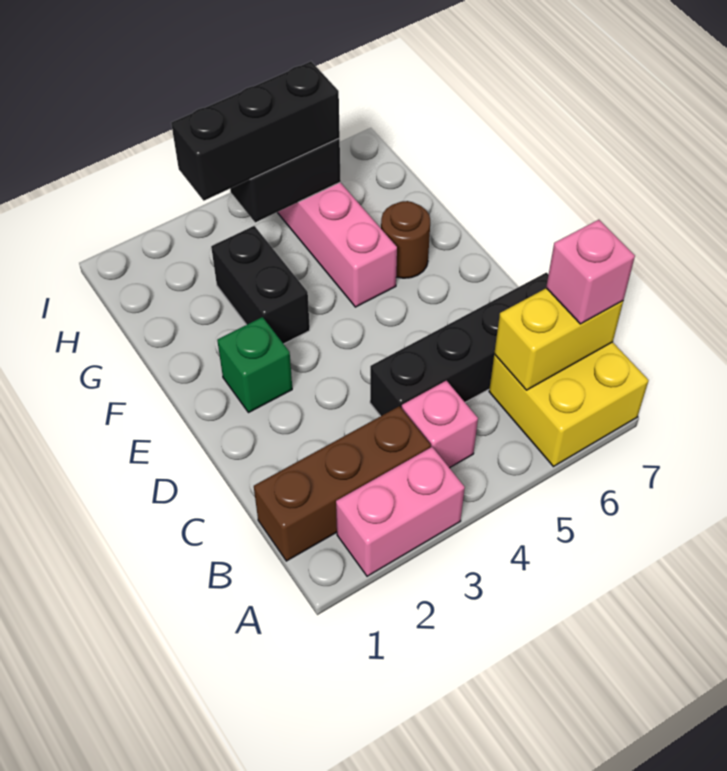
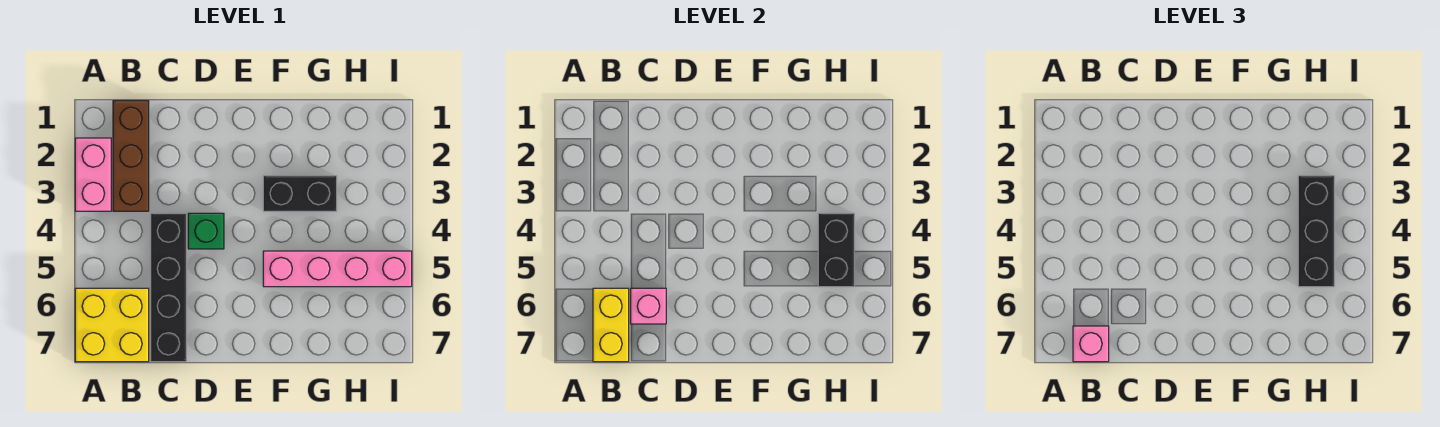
pink 1x1 brick [402,381,478,468] -> pink 1x1 brick moved to [631,288,666,324]
green 1x1 brick [217,317,292,413] -> green 1x1 brick moved to [188,213,224,249]
brown 1x1 round brick [381,201,430,278] -> none

